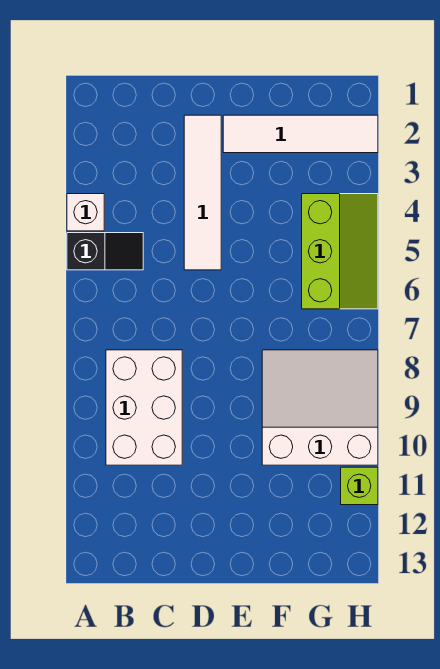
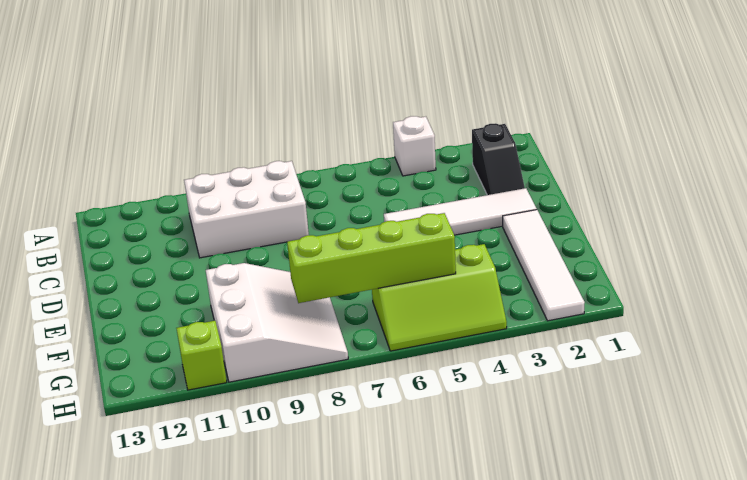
black 1x2 slope [67,233,143,270] -> black 1x2 slope moved to [472,123,525,195]
none -> lime 1x4 brick [287,213,456,303]

